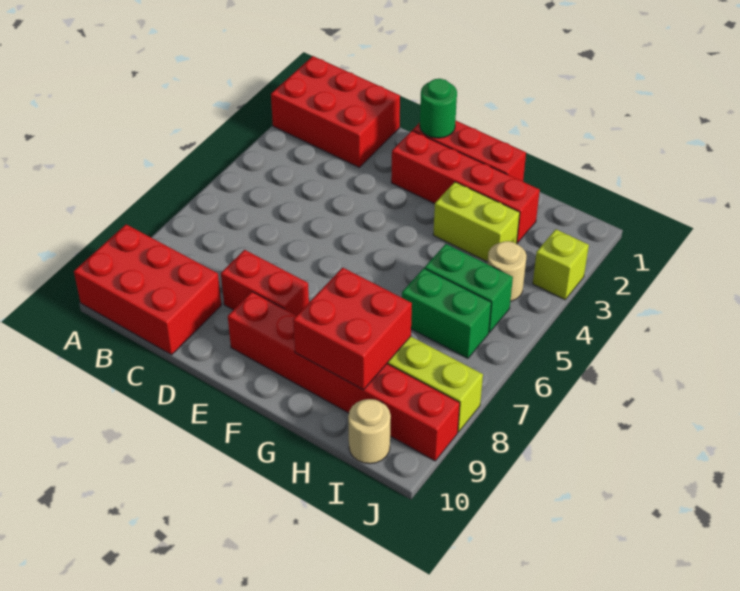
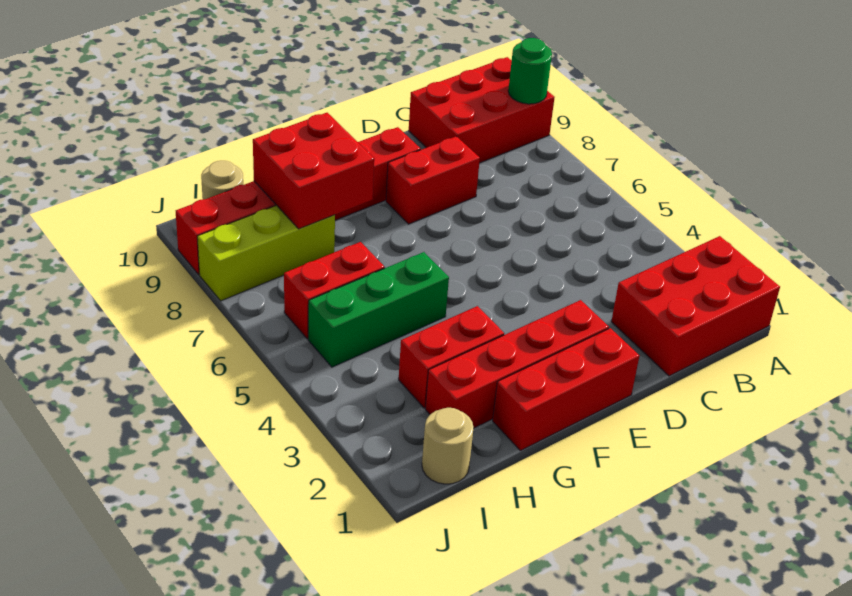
green 1x1 round brick [420,79,457,138] -> green 1x1 round brick moved to [508,38,552,104]
lime 1x2 brick [433,182,520,262] -> red 1x2 brick [399,306,504,408]
green 1x2 brick [425,244,513,333] -> green 1x3 brick [308,252,449,367]
green 1x2 brick [402,268,491,358] -> red 1x2 brick [284,242,385,339]
tan 1x1 round brick [488,241,527,301] -> tan 1x1 round brick moved to [422,408,474,484]
lime 1x1 brick [533,229,589,300] -> none

